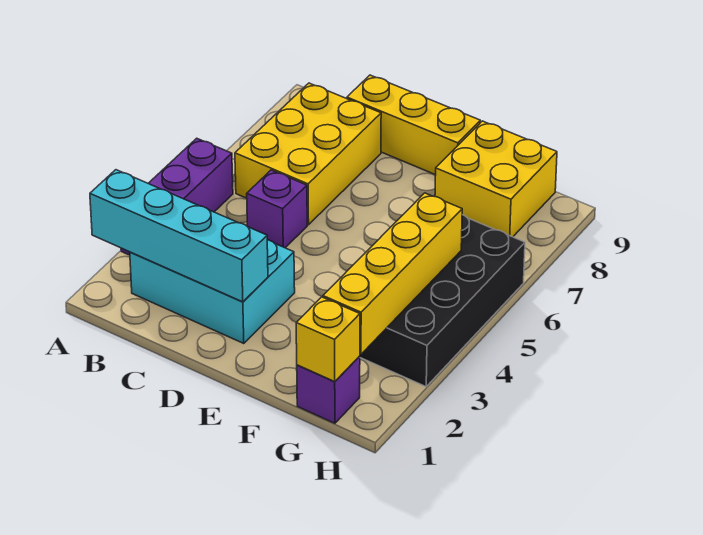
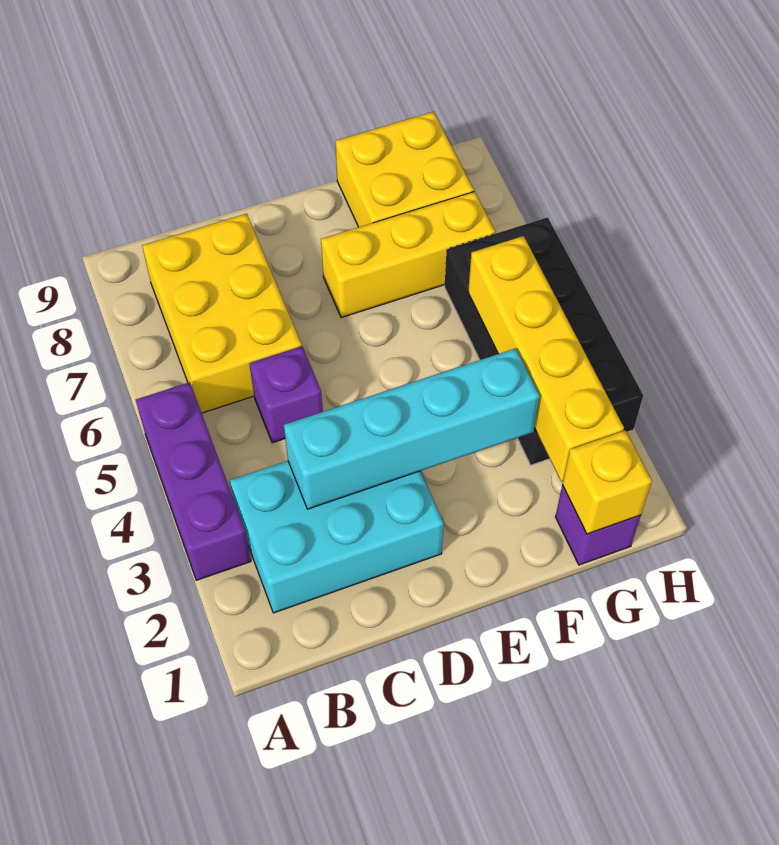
cyan 1x4 brick [90,170,268,302] -> cyan 1x4 brick moved to [284,348,540,509]
yellow 1x3 brick [347,75,480,175] -> yellow 1x3 brick moved to [321,192,495,318]

